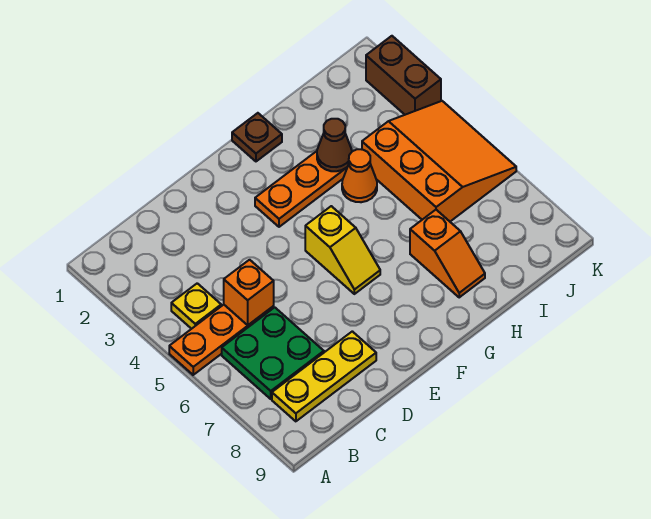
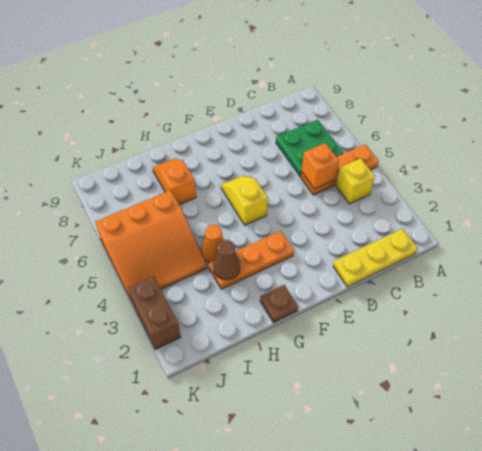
yellow 1x1 plate [171,283,221,329] -> yellow 1x1 brick [336,158,375,204]
yellow 1x3 plate [272,331,376,421] -> yellow 1x3 plate moved to [333,229,418,287]
orange 3x3 slope [362,101,516,221] -> orange 3x3 slope turned to [95,190,207,300]

